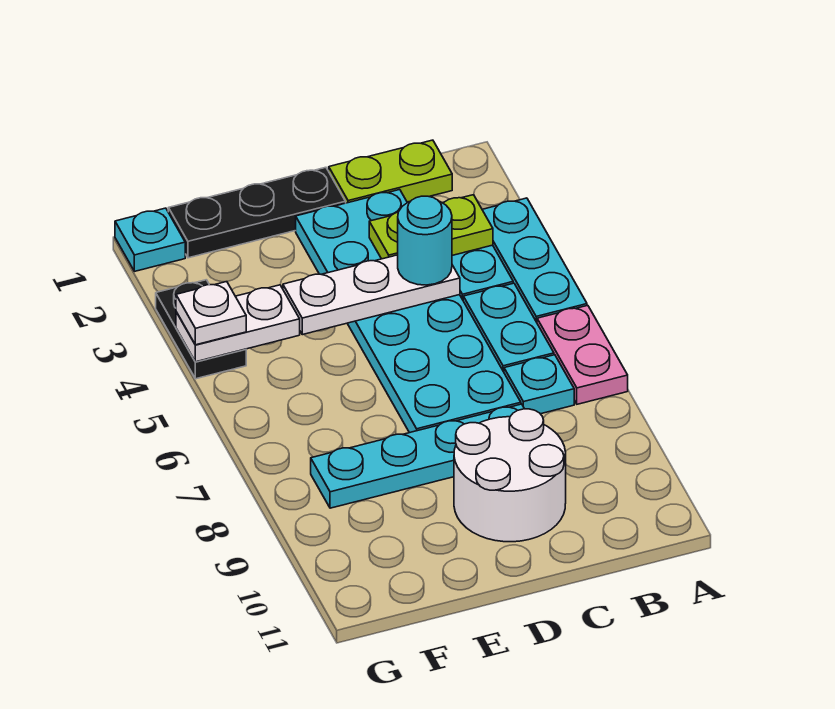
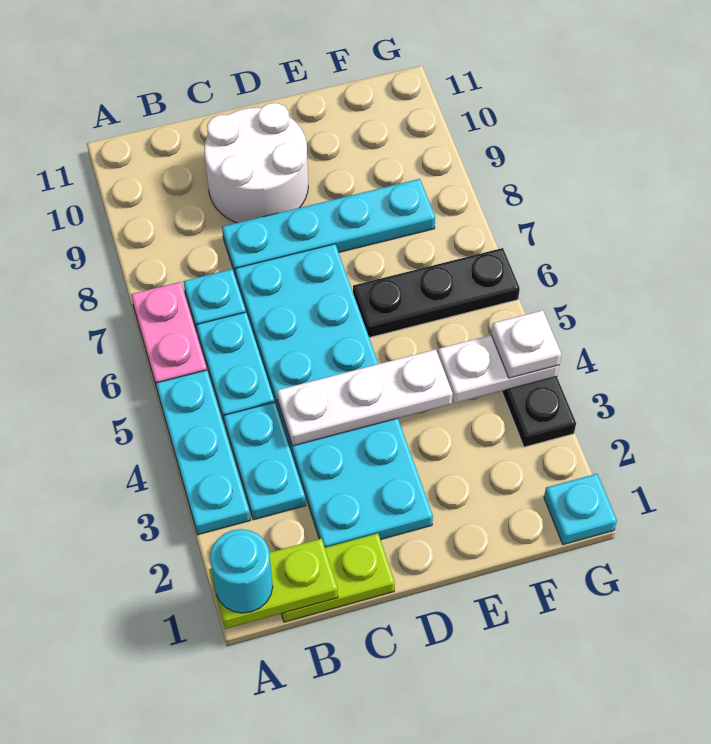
lime 1x2 plate [369,195,493,259] -> lime 1x2 plate moved to [209,539,338,629]
cyan 1x1 round brick [398,196,452,285] -> cyan 1x1 round brick moved to [210,529,273,613]
black 1x3 plate [168,167,346,258] -> black 1x3 plate moved to [353,248,520,338]

